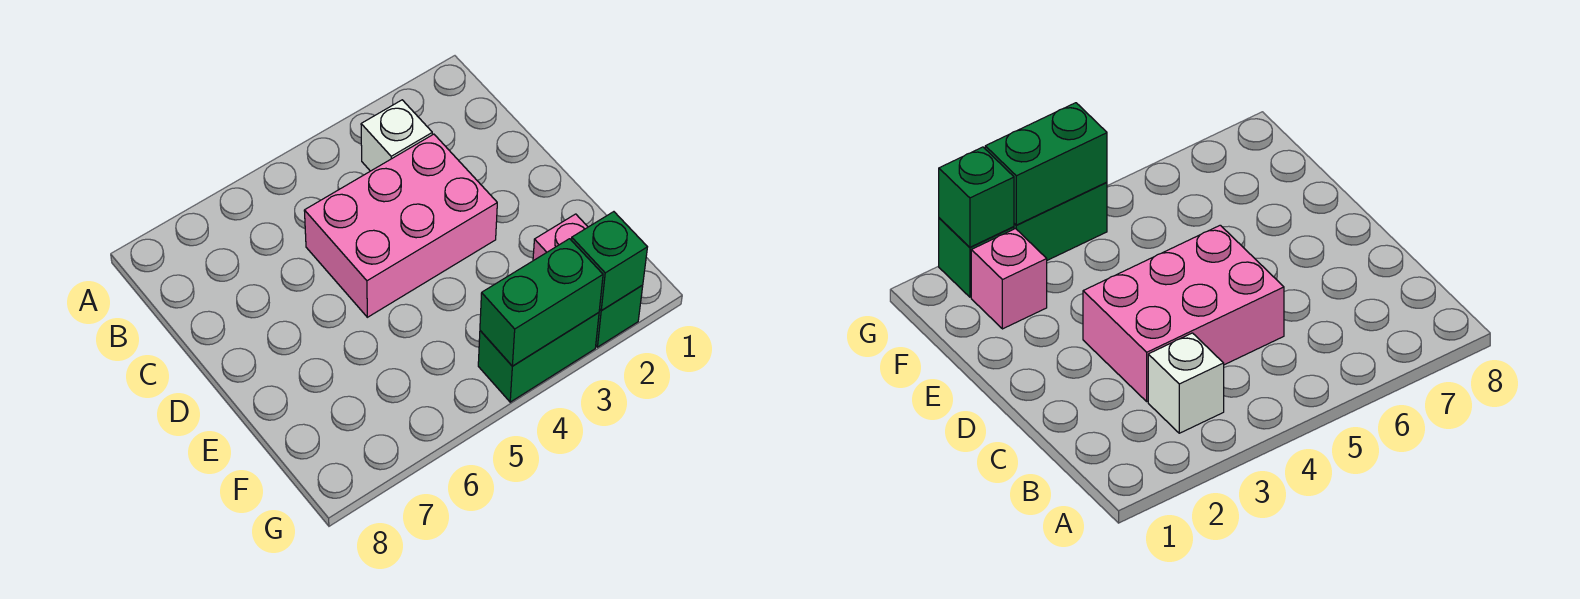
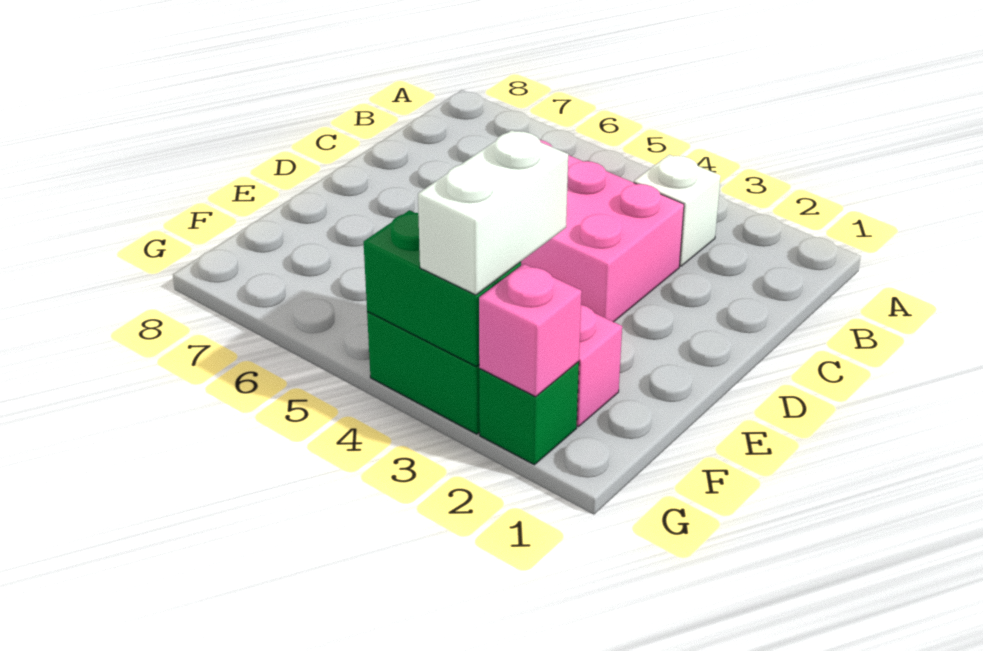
none -> white 1x2 brick [418,130,568,295]
green 1x1 brick [571,212,647,311] -> pink 1x1 brick [479,264,582,397]

